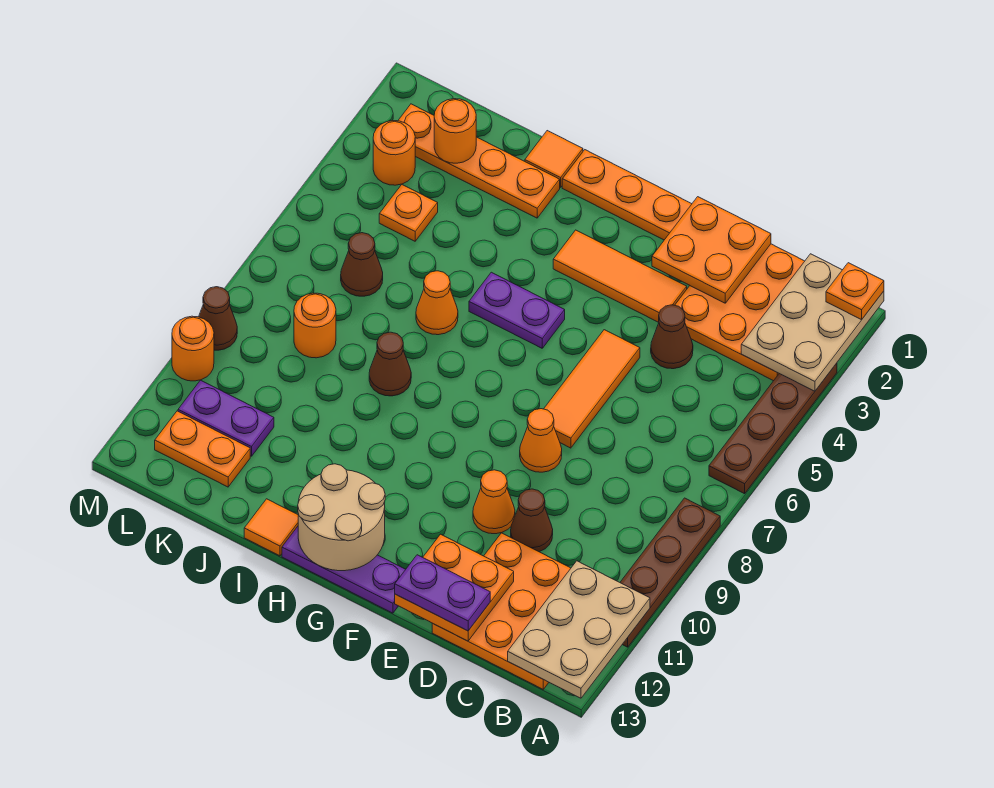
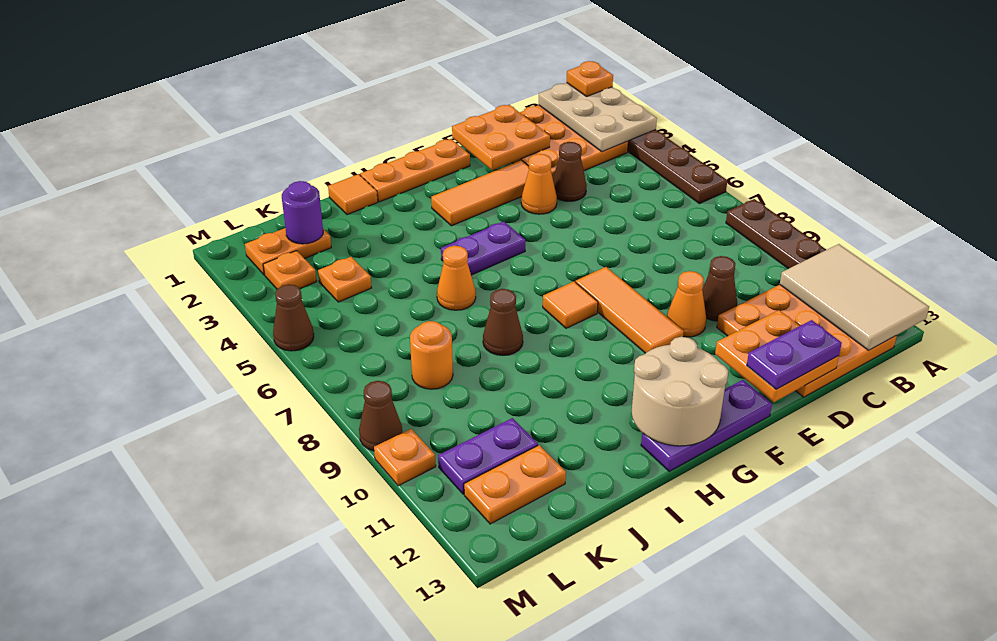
tan 2x3 plate [508,561,650,698] -> tan 2x3 tile [780,244,929,350]
orange 1x3 tile [544,330,640,448] -> orange 1x3 tile moved to [576,267,684,353]
orange 1x1 cone [520,409,562,472] -> orange 1x1 cone moved to [521,154,557,214]
orange 1x4 plate [398,104,560,218] -> orange 1x2 plate [245,228,331,275]
orange 1x1 tile [244,499,298,556] -> orange 1x1 tile moved to [543,282,598,328]
orange 1x1 round brick [434,99,476,163] -> purple 1x1 round brick [282,181,323,244]
brown 1x1 cone [341,233,383,296] -> brown 1x1 cone moved to [273,284,314,351]
orange 1x1 round brick [373,121,415,185] -> orange 1x1 plate [263,251,317,289]
orange 1x1 round brick [172,316,214,381] -> orange 1x1 plate [374,429,436,486]

